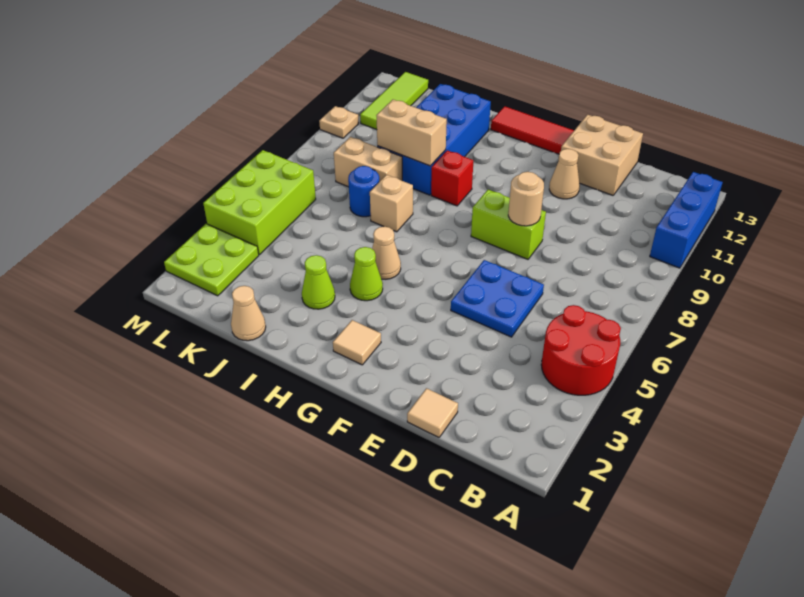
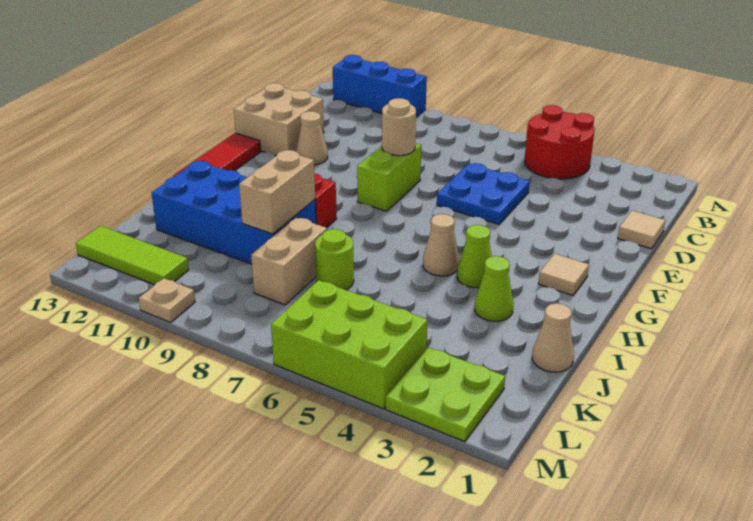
tan 1x1 brick [370,175,413,232] -> none
blue 1x1 round brick [348,166,379,217] -> lime 1x1 round brick [315,229,354,290]

